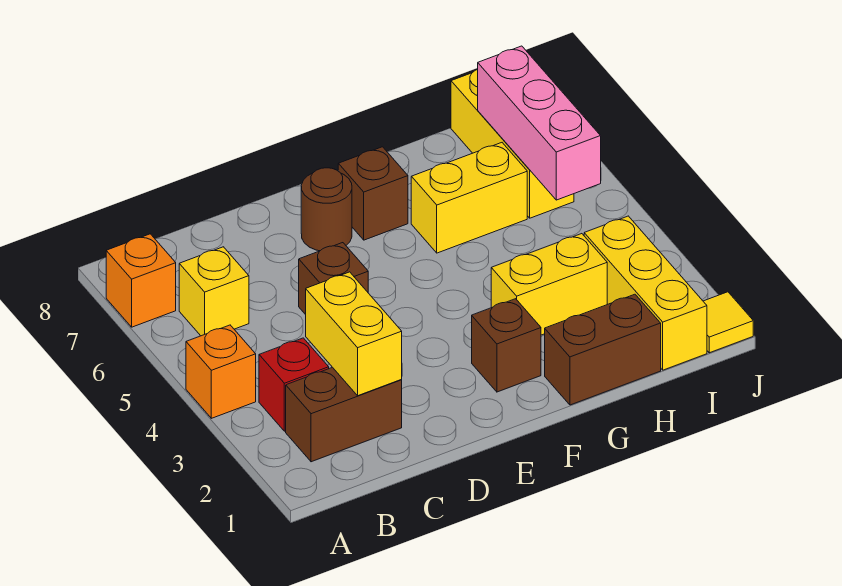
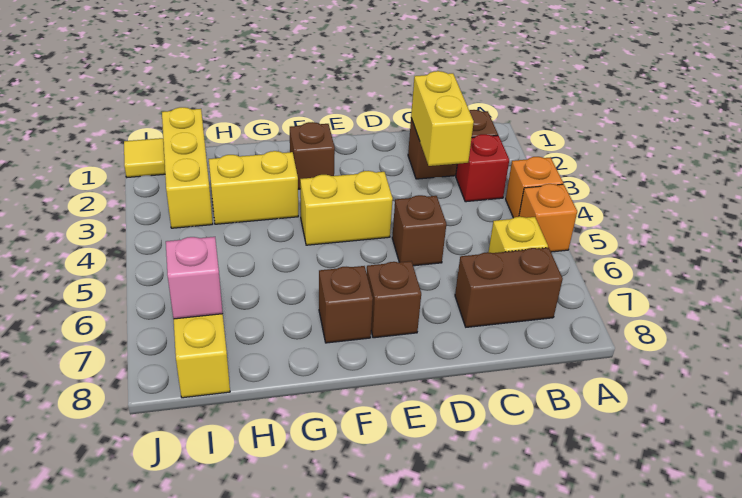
orange 1x1 brick [106,234,176,327] -> orange 1x1 brick moved to [519,184,577,252]
brown 1x1 round brick [301,168,352,251] -> brown 1x1 brick [367,261,421,338]
brown 1x2 brick [545,294,661,405] -> brown 1x2 brick moved to [455,248,563,327]
yellow 1x2 brick [411,143,527,253] -> yellow 1x2 brick moved to [300,171,393,245]
pink 1x3 brick [478,46,601,200] -> pink 1x1 brick [166,237,223,319]

